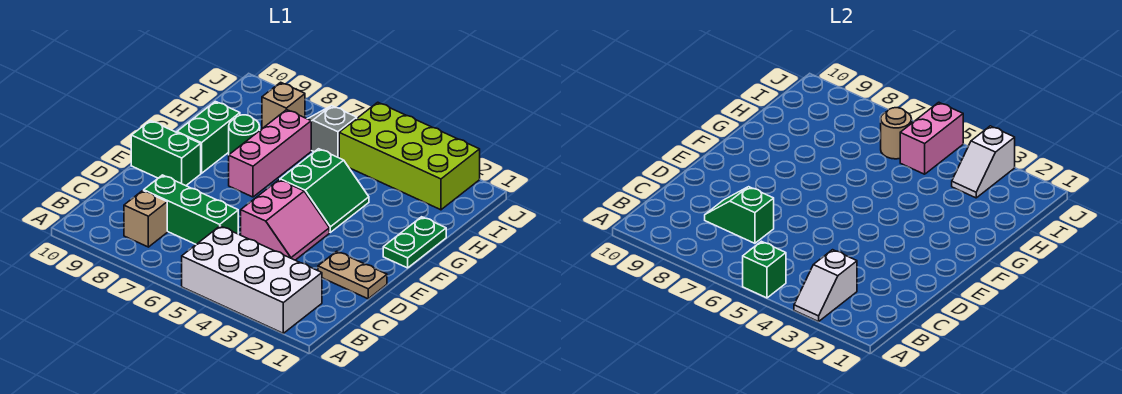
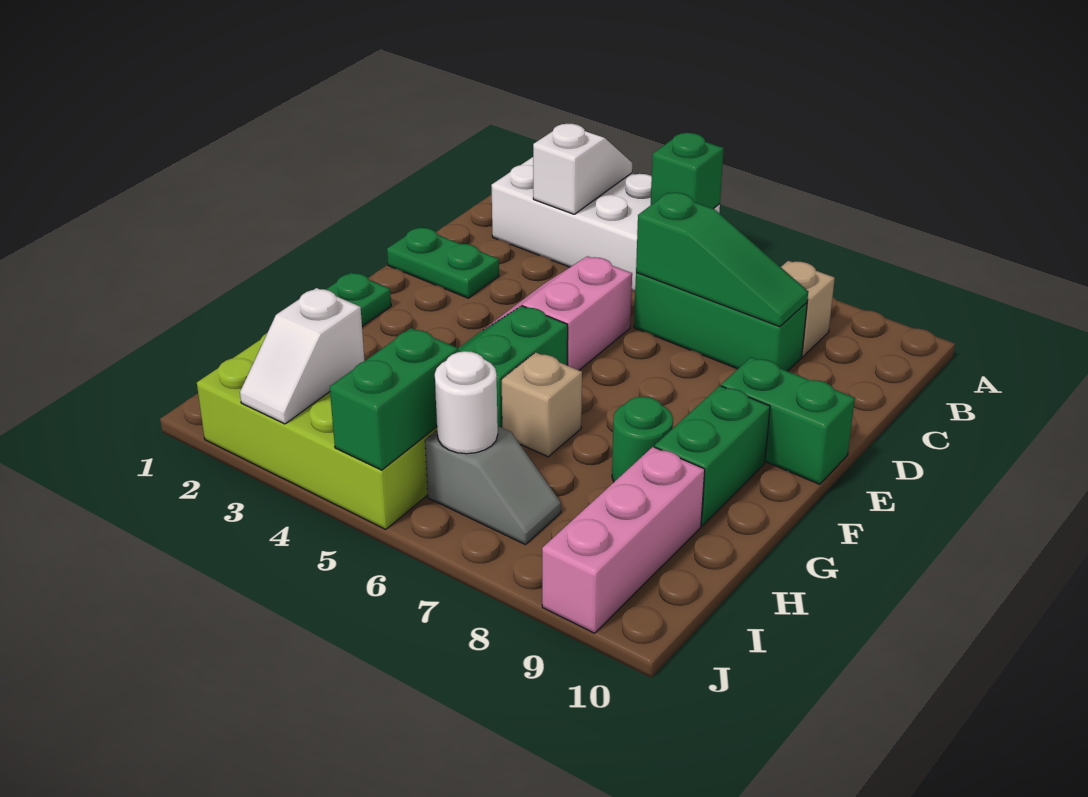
green 1x2 slope [705,187,774,243] -> green 1x3 slope [636,193,808,327]
tan 1x2 plate [318,251,387,299] -> green 1x2 plate [387,228,499,298]
pink 1x3 brick [229,110,311,197] -> pink 1x3 brick moved to [542,447,705,633]
white 1x2 slope [952,126,1015,198] -> white 1x2 slope turned to [240,288,364,424]
pink 1x2 brick [900,102,963,174] -> green 1x2 brick [330,328,458,470]
tan 1x1 round brick [881,108,912,159] -> white 1x1 round brick [435,351,498,454]
tan 1x1 brick [262,82,305,128] -> tan 1x1 brick moved to [502,352,582,457]

